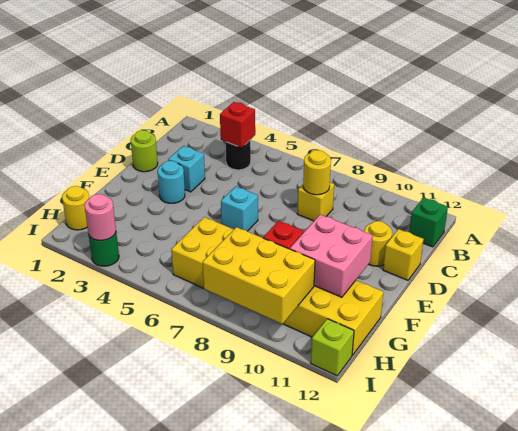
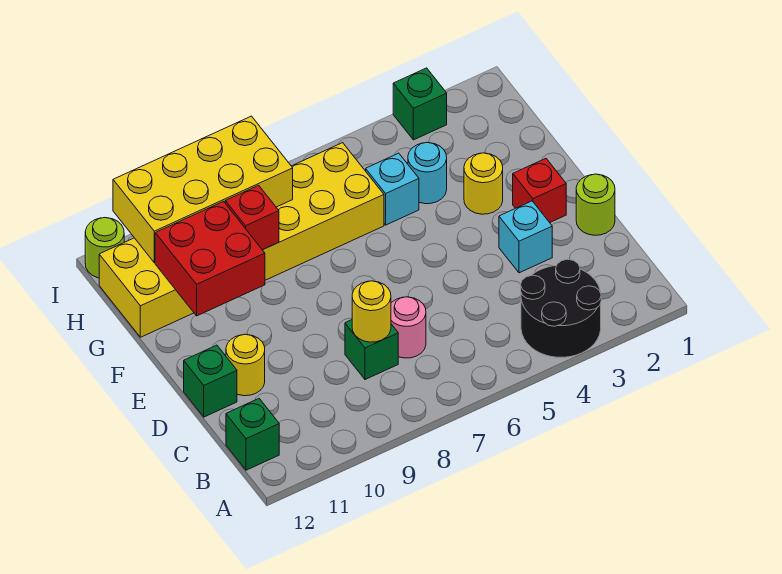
black 1x1 round brick [226,140,251,170] -> black 2x2 round brick [521,259,601,357]
red 1x1 brick [220,102,255,148] -> red 1x1 brick moved to [513,159,566,223]
yellow 1x1 brick [297,182,334,221] -> green 1x1 brick [345,320,398,380]
yellow 1x1 brick [383,229,424,280] -> green 1x1 brick [184,345,237,417]
cyan 1x1 round brick [158,161,185,203] -> cyan 1x1 round brick moved to [408,143,447,204]
cyan 1x1 brick [221,186,258,231] -> cyan 1x1 brick moved to [366,153,419,225]
pink 2x2 brick [290,214,373,297] -> red 2x2 brick [155,201,265,316]
yellow 1x1 round brick [62,186,89,230] -> yellow 1x1 round brick moved to [464,153,503,214]
yellow 2x3 brick [203,227,315,324] -> yellow 2x4 brick [113,116,293,263]
green 1x1 round brick [89,233,119,266] -> green 1x1 brick [393,68,447,140]
pink 1x1 round brick [84,194,116,240] -> pink 1x1 round brick moved to [391,297,426,358]
lime 1x1 brick [311,319,354,376] -> lime 1x1 round brick [85,218,124,278]

